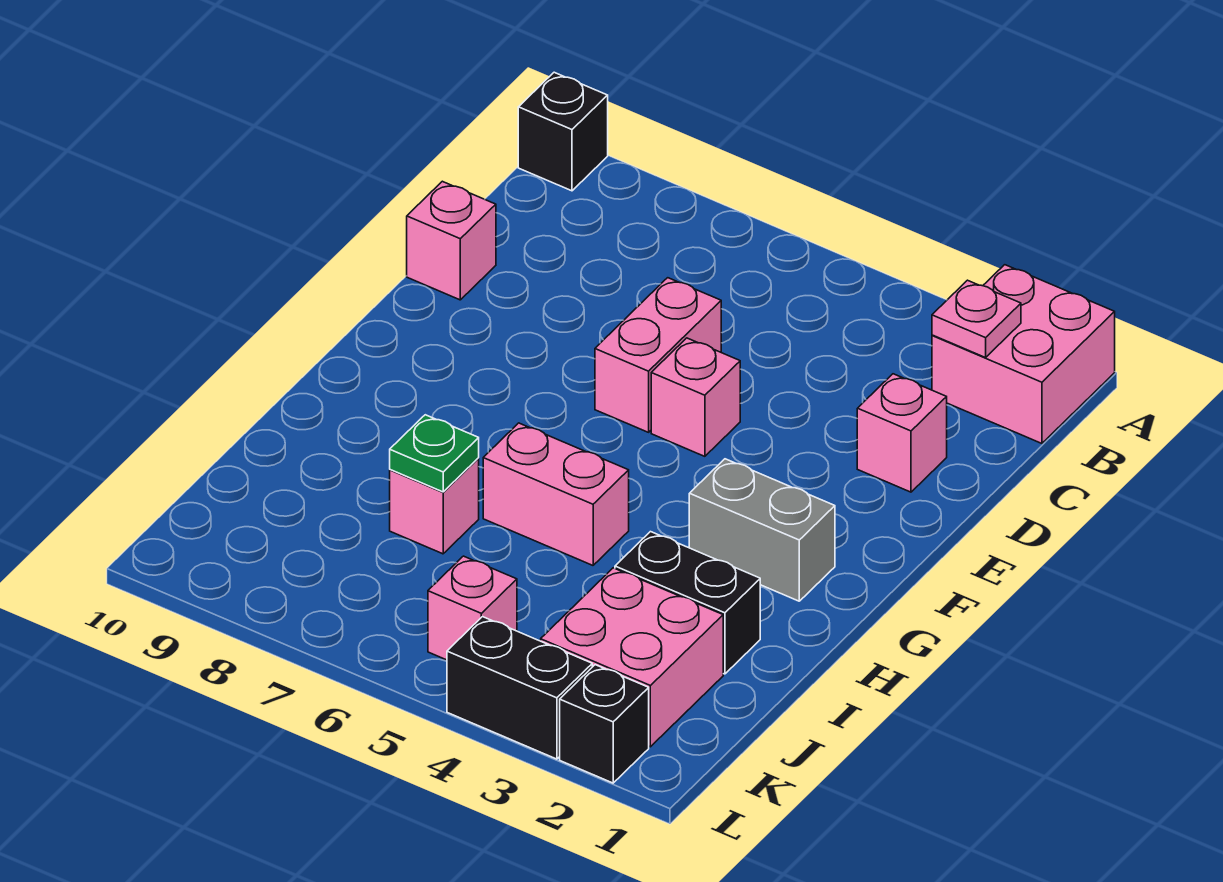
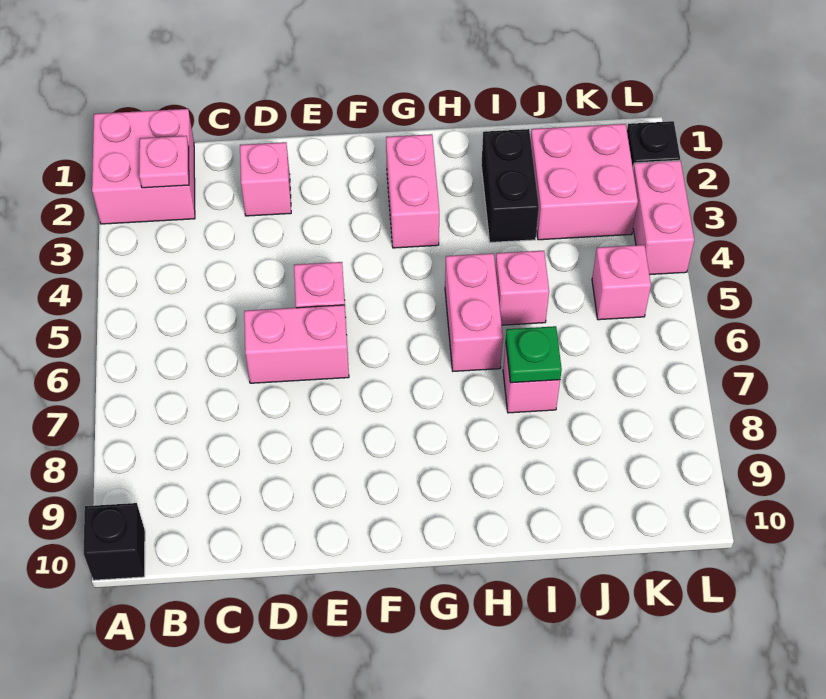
pink 1x1 brick [407,181,496,300] -> pink 1x1 brick moved to [495,251,549,325]
grey 1x2 brick [689,459,835,601] -> pink 1x2 brick [386,134,439,248]
black 1x2 brick [447,617,592,759] -> pink 1x2 brick [633,160,694,275]

